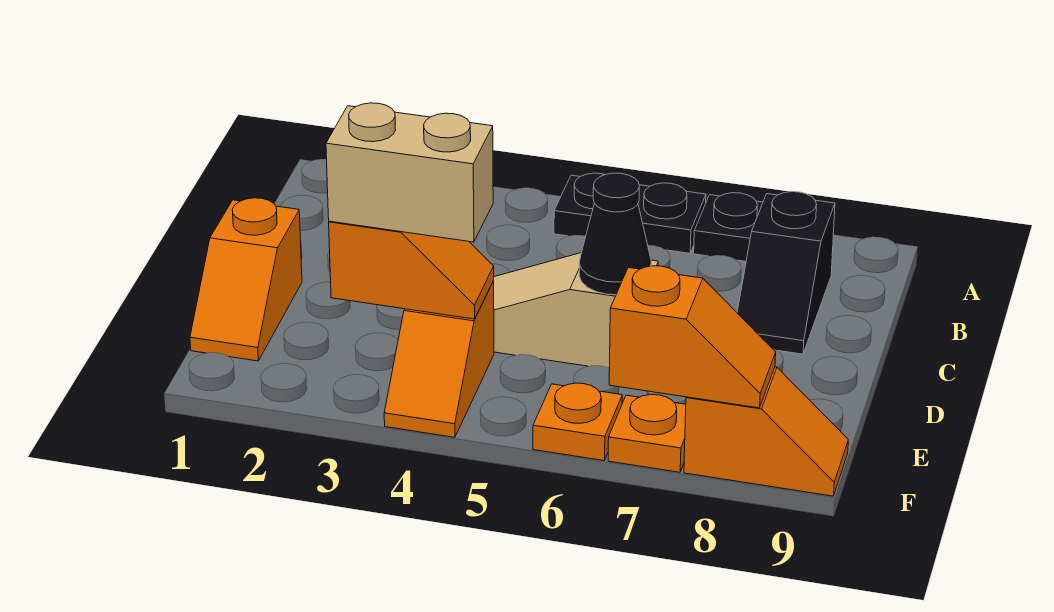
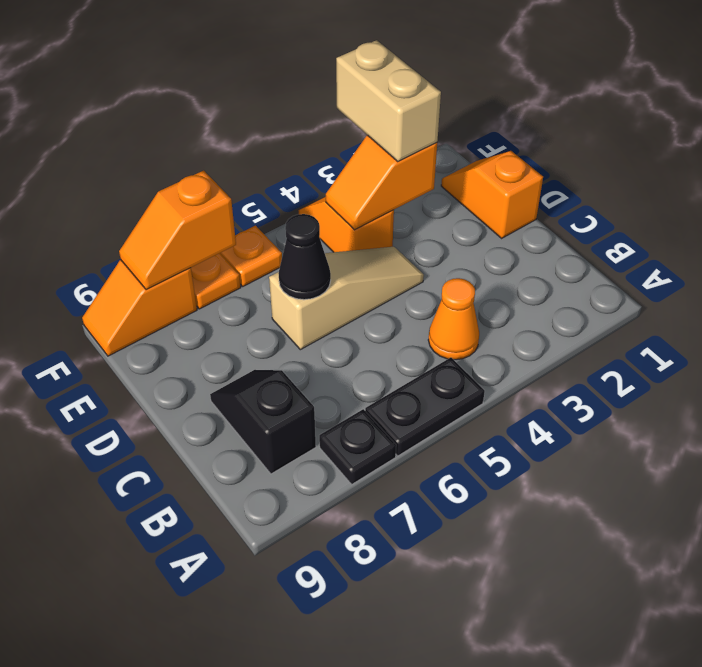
none -> orange 1x1 cone [428,278,479,360]
tan 1x2 brick [326,103,493,242] -> tan 1x2 brick turned to [336,40,441,161]

